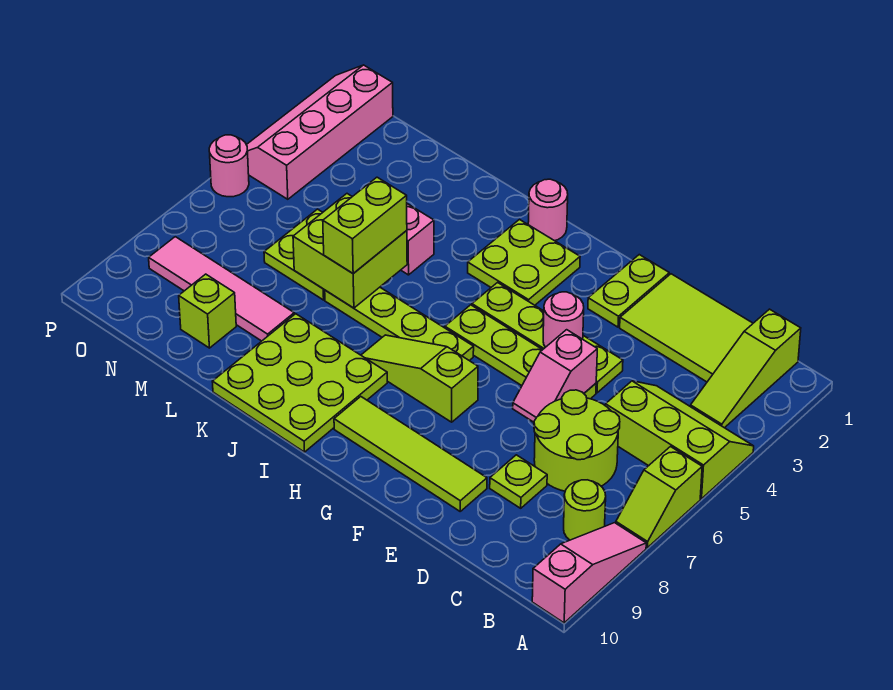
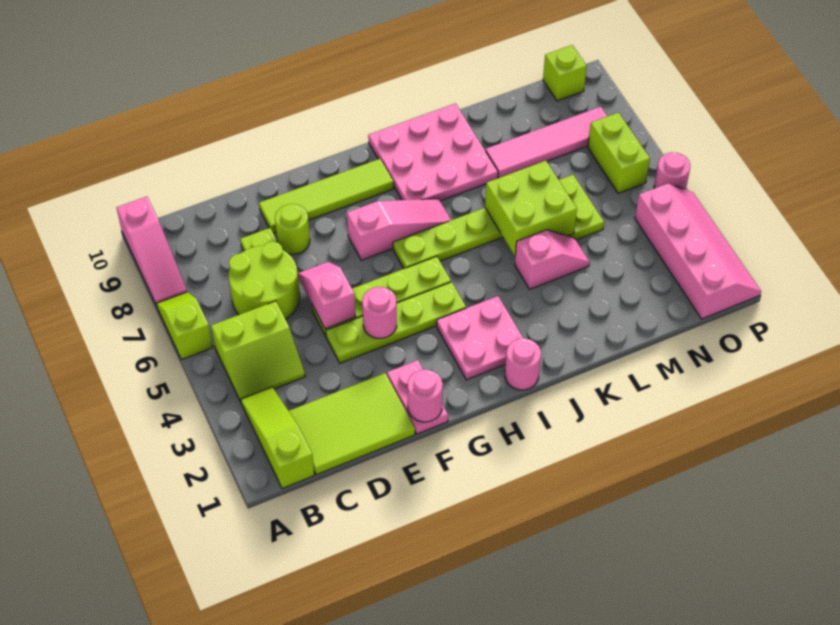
lime 2x3 slope [605,381,754,499] -> lime 2x2 slope [211,301,305,402]
lime 1x1 round brick [564,480,606,540] -> lime 1x1 round brick moved to [275,204,310,254]
lime 1x2 plate [588,255,669,327] -> pink 1x2 plate [387,360,448,434]
none -> pink 1x1 round brick [408,370,443,422]
lime 1x3 slope [361,335,478,422] -> pink 1x3 slope [347,199,451,260]
lime 2x2 plate [468,220,580,305] -> pink 2x2 plate [437,296,524,380]
lime 3x3 plate [212,314,387,452] -> pink 3x3 plate [368,104,498,201]
lime 1x2 brick [323,177,407,273] -> lime 1x2 brick moved to [588,112,650,193]
lime 1x1 brick [179,274,236,348] -> lime 1x1 brick moved to [543,45,587,101]

